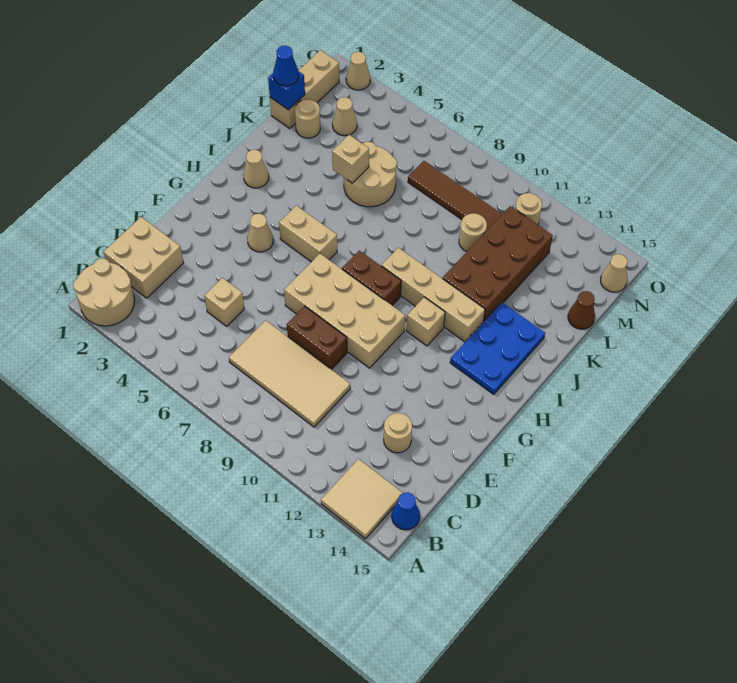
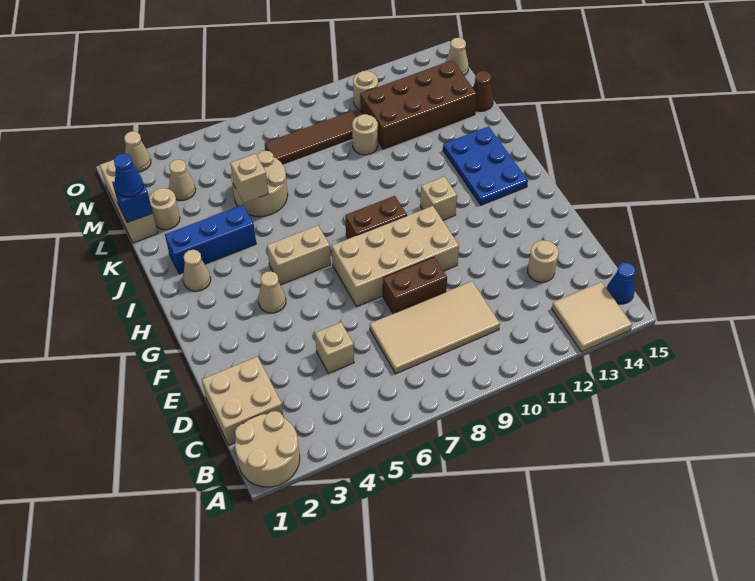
tan 1x4 brick [381,248,485,342] -> none
none -> blue 1x3 brick [165,205,256,274]
brown 2x4 brick [443,206,553,322] -> brown 2x4 brick turned to [360,60,477,149]

